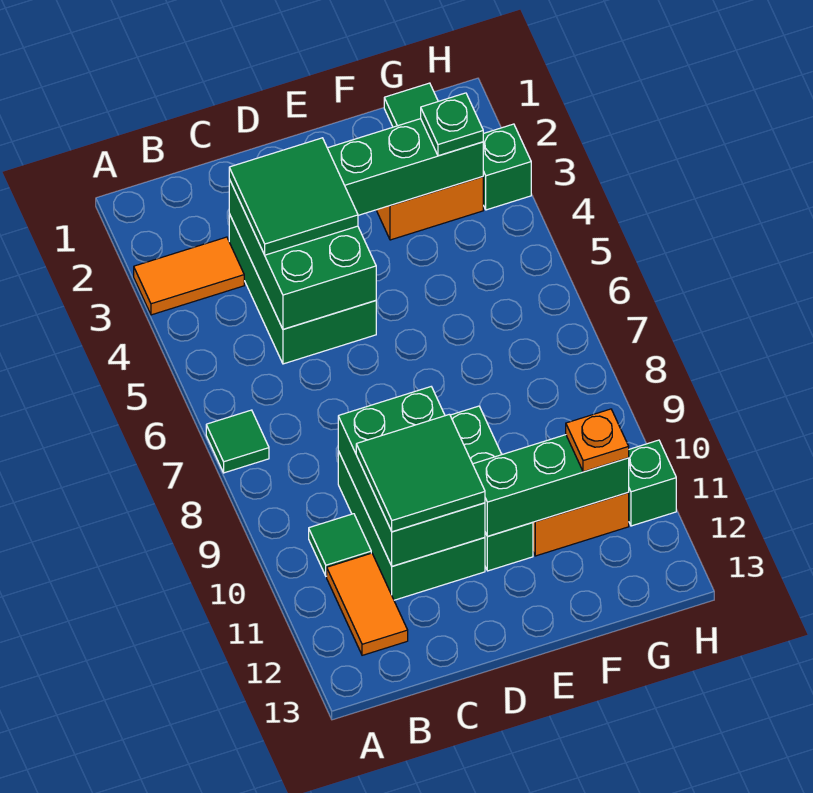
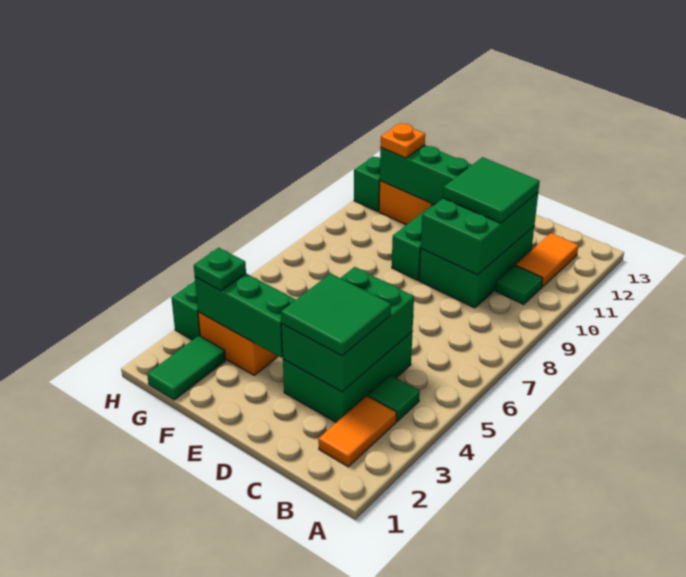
orange 1x2 tile [134,237,244,315] -> orange 1x2 tile turned to [318,396,396,467]
green 1x1 tile [206,410,269,473] -> green 1x1 tile moved to [368,375,420,421]

